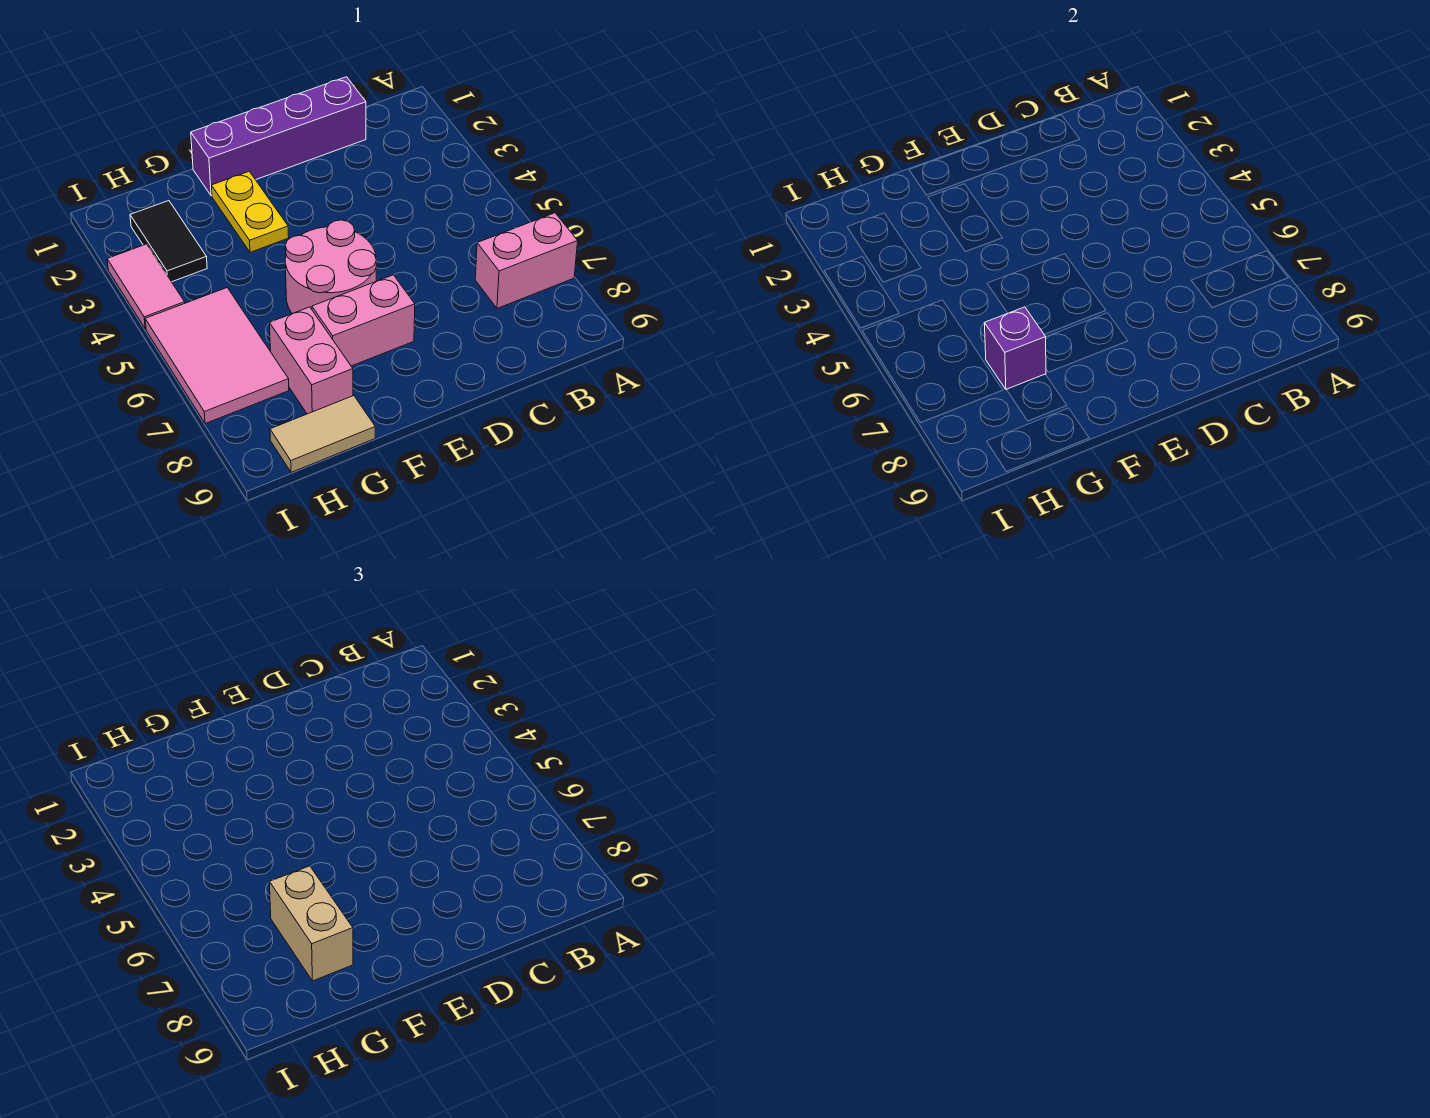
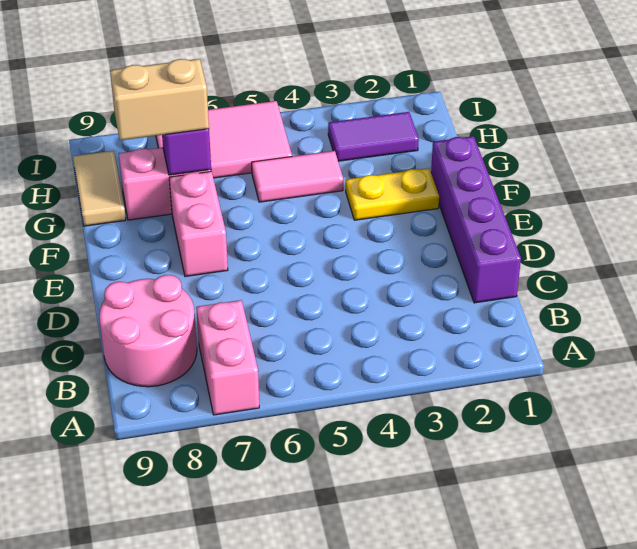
pink 2x2 round brick [285,220,376,314] -> pink 2x2 round brick moved to [99,275,197,387]
black 1x2 tile [130,201,207,282] -> purple 1x2 tile [328,112,419,161]
pink 1x2 tile [107,244,185,329] -> pink 1x2 tile moved to [252,151,343,202]

